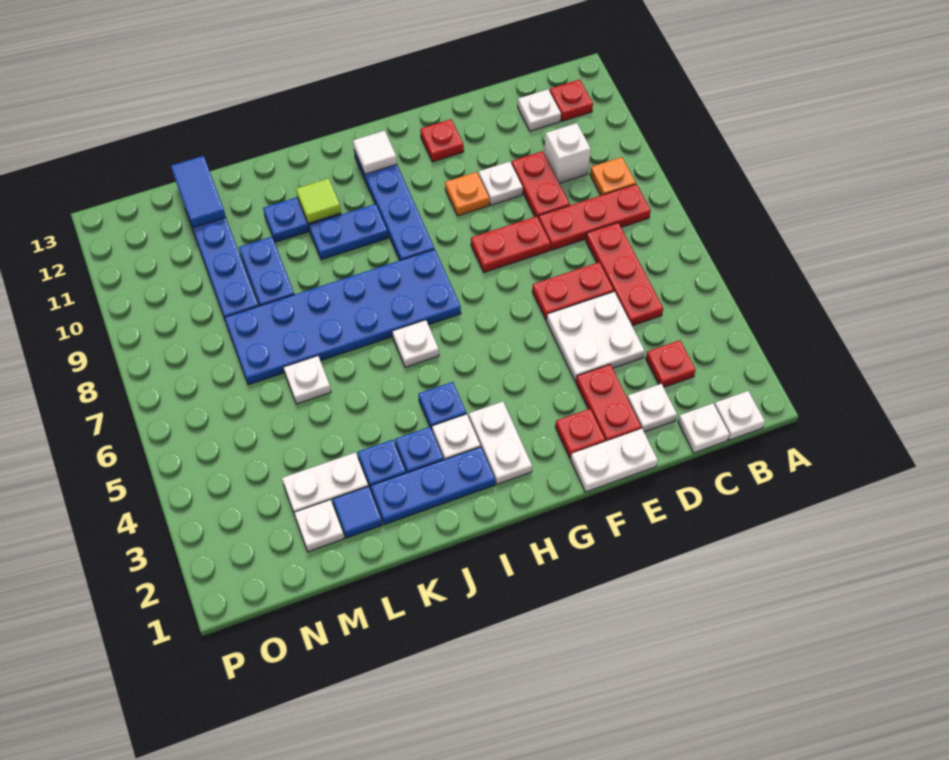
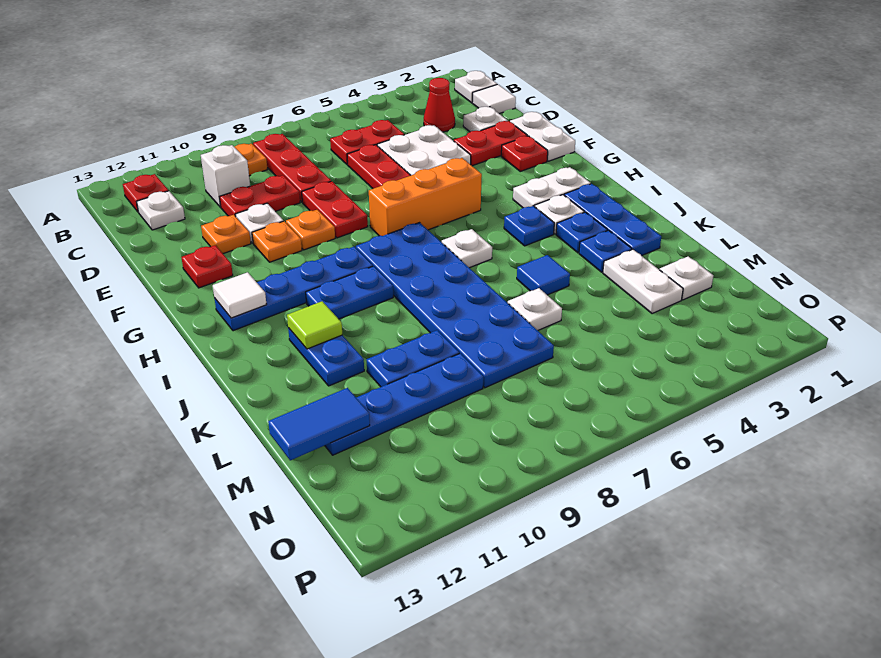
white 1x1 plate [678,403,730,453] -> white 1x1 tile [472,84,516,114]
red 1x1 plate [646,340,696,387] -> red 1x1 cone [424,78,455,132]
red 1x3 plate [586,223,663,326] -> red 1x2 plate [330,120,404,165]
none -> orange 1x1 plate [201,215,251,254]
none -> orange 1x1 plate [286,210,335,250]
none -> orange 1x3 brick [369,158,482,236]
blue 1x2 plate [309,204,388,260] -> blue 1x2 plate turned to [306,266,393,319]
blue 1x1 tile [333,486,382,538] -> blue 1x1 tile moved to [517,255,570,295]

